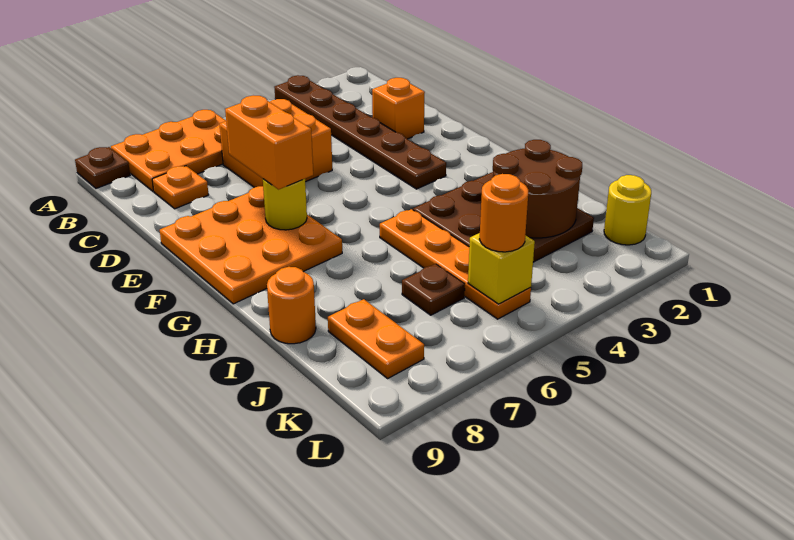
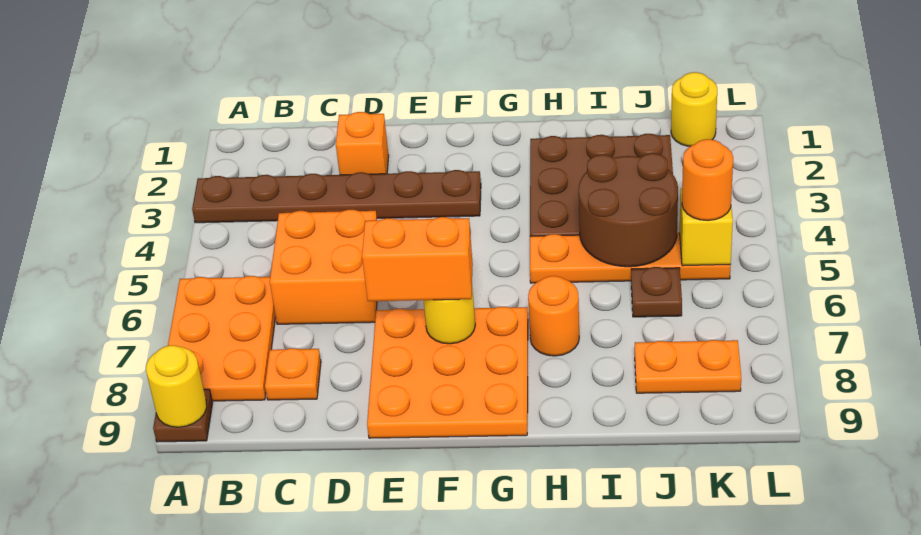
none -> yellow 1x1 round brick [146,345,207,427]
brown 2x2 round brick [493,140,582,238] -> brown 2x2 round brick moved to [579,153,678,267]
orange 1x1 round brick [267,267,316,344] -> orange 1x1 round brick moved to [528,276,579,356]

